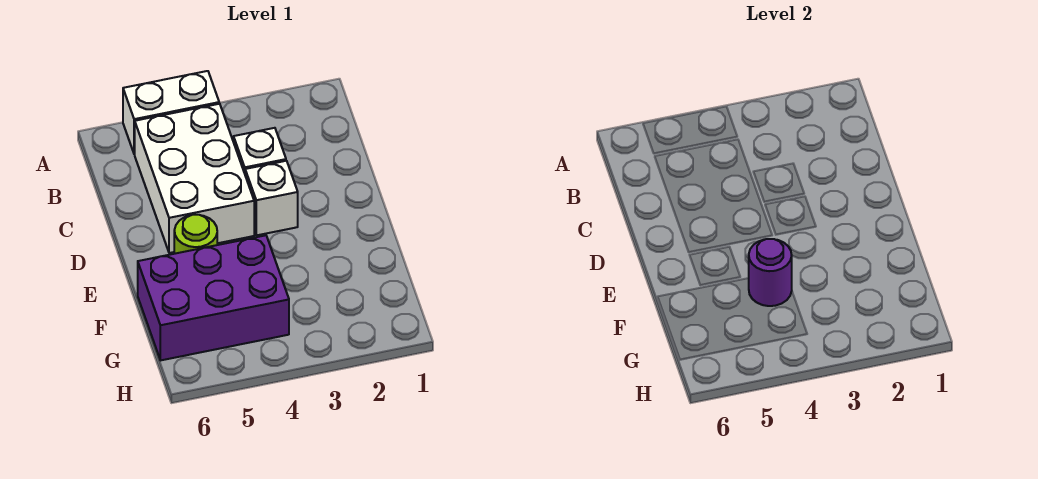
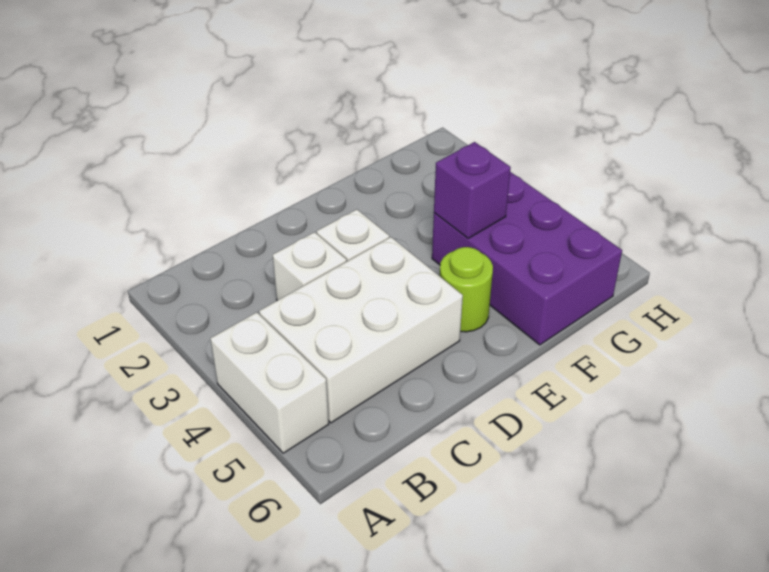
purple 1x1 round brick [749,239,792,306] -> purple 1x1 brick [434,142,511,238]

